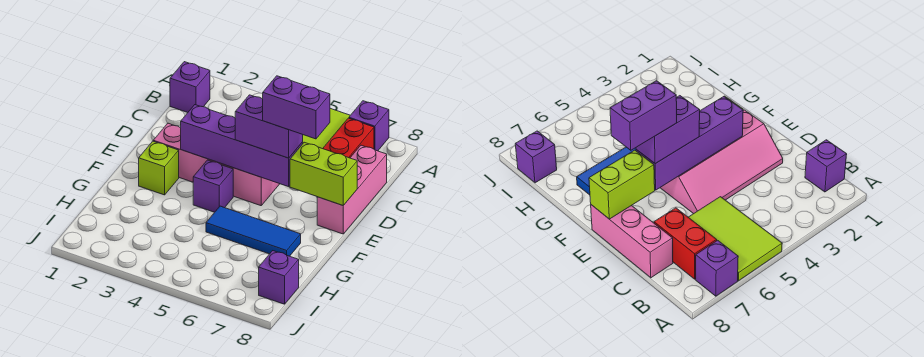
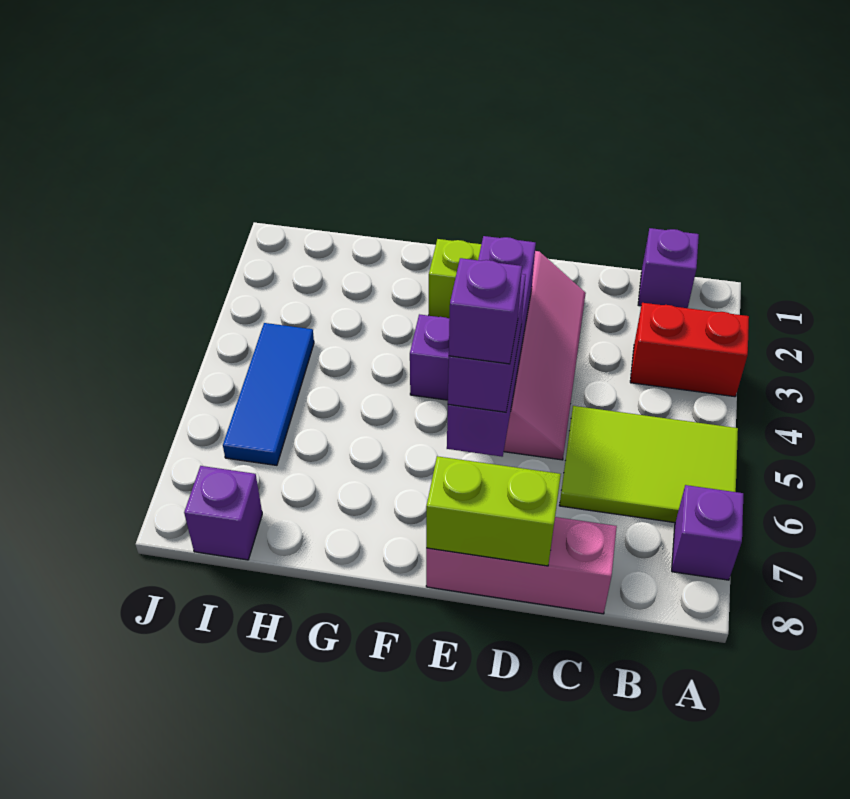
red 1x2 brick [323,118,374,158] -> red 1x2 brick moved to [630,303,749,397]
purple 1x2 brick [263,76,330,139] -> purple 1x1 brick [449,258,522,364]
lime 1x2 brick [290,142,357,205] -> lime 1x2 brick turned to [426,456,561,566]
blue 1x3 tile [206,206,301,256] -> blue 1x3 tile moved to [223,323,314,465]

